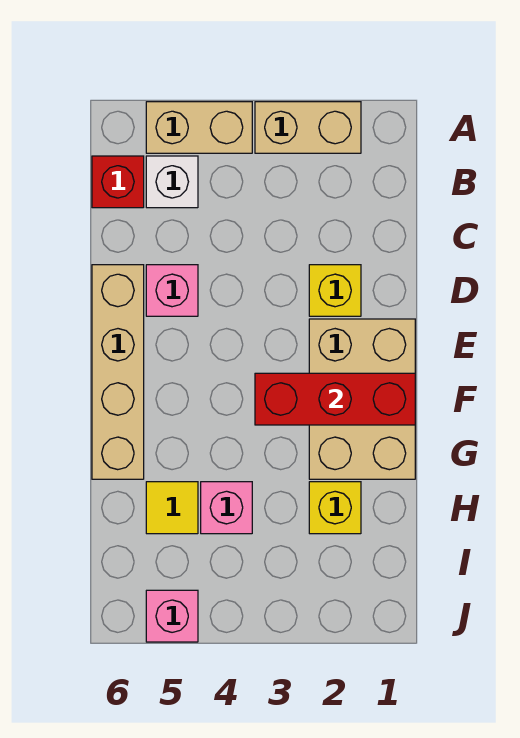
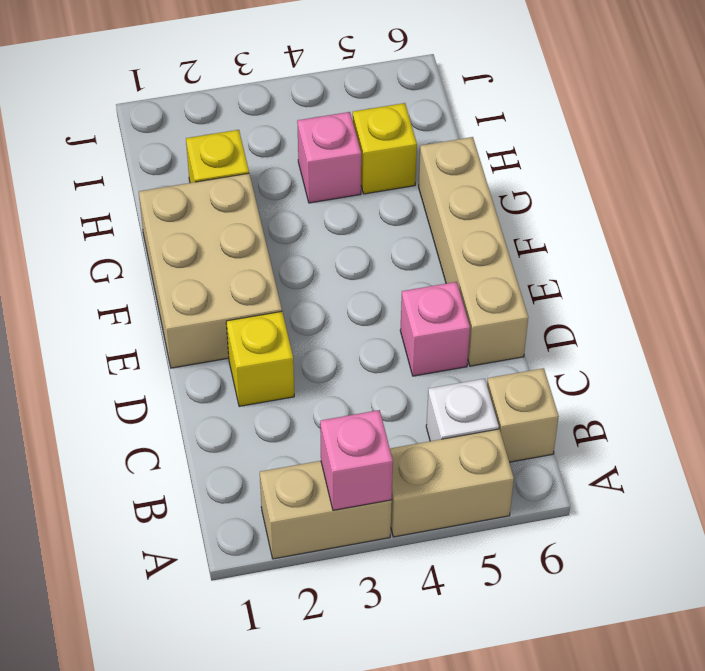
red 1x1 brick [92,156,144,208] -> tan 1x1 brick [487,368,559,462]
red 1x3 brick [255,373,415,425] -> none
yellow 1x1 tile [146,482,198,534] -> yellow 1x1 brick [353,103,417,194]
pink 1x1 brick [146,590,198,642] -> pink 1x1 brick moved to [320,410,393,510]

